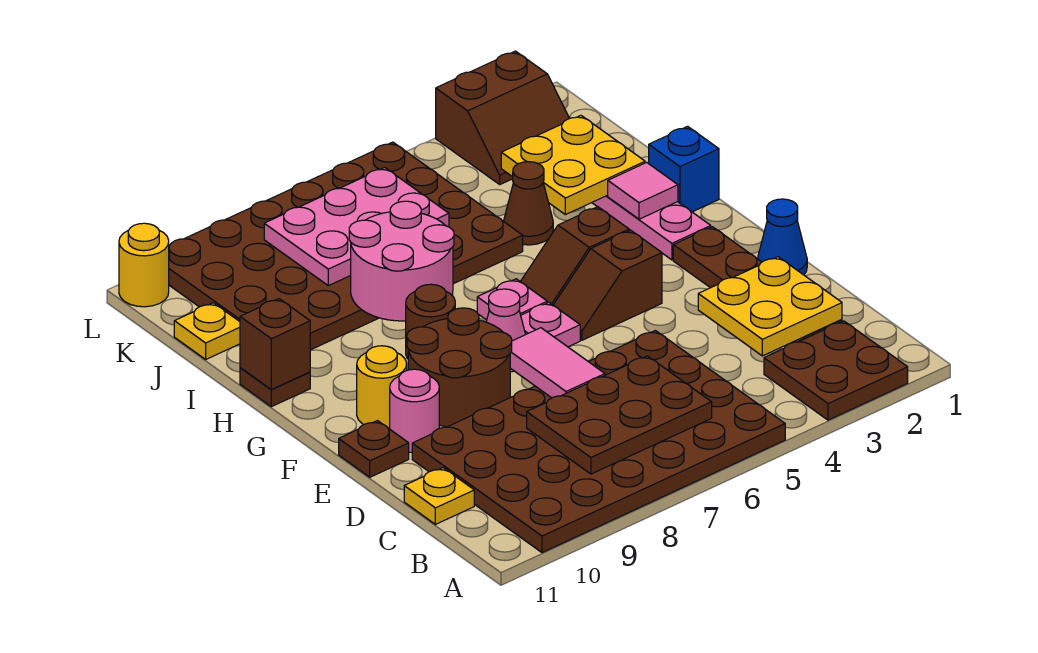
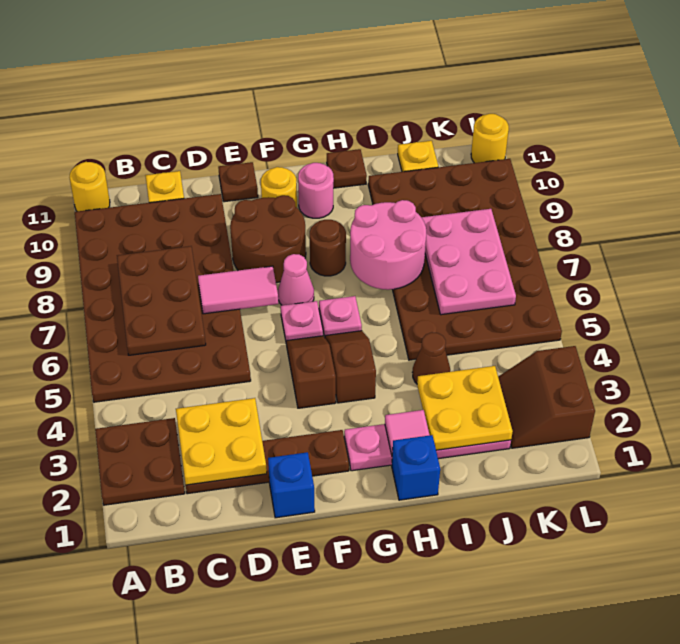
none -> yellow 1x1 round brick [69,162,110,211]
blue 1x1 cone [758,199,807,275] -> blue 1x1 brick [268,452,315,518]
pink 1x1 round brick [390,369,439,452] -> pink 1x1 round brick moved to [298,163,334,218]
brown 1x1 brick [240,299,310,389] -> none

